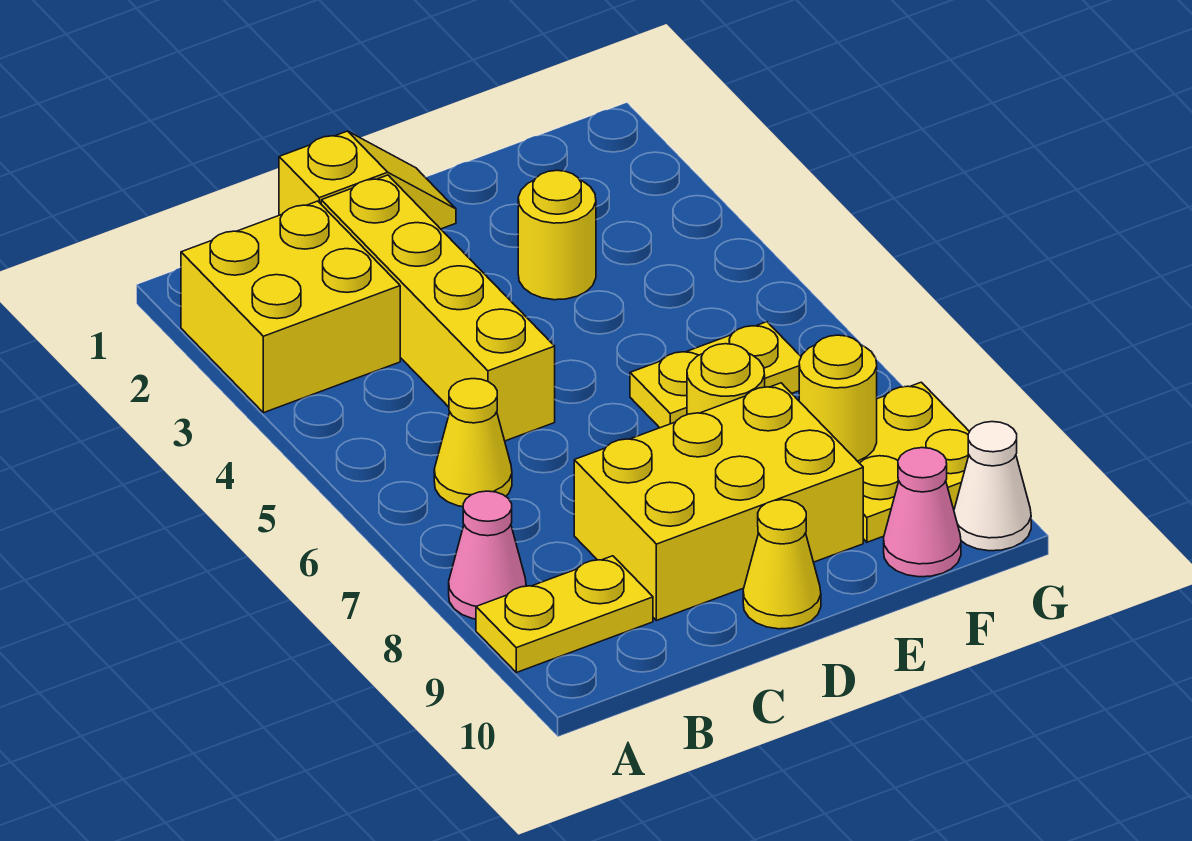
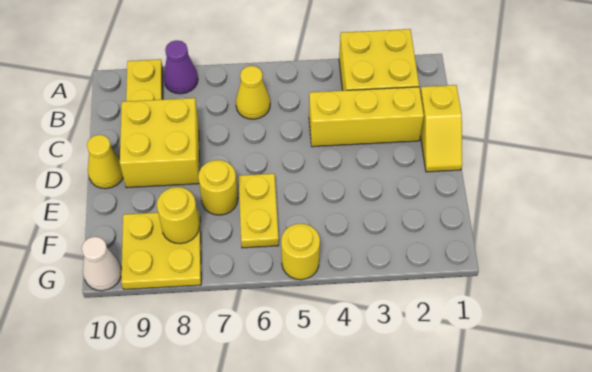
pink 1x1 cone [449,491,526,619] -> purple 1x1 cone [164,40,198,94]
yellow 1x4 brick [321,175,555,441] -> yellow 1x3 brick [309,87,424,147]
yellow 2x3 brick [574,383,863,621] -> yellow 2x2 brick [120,98,200,188]
yellow 1x1 round brick [518,170,596,300] -> yellow 1x1 round brick moved to [281,224,320,280]
pink 1x1 cone [884,448,961,577] -> none

